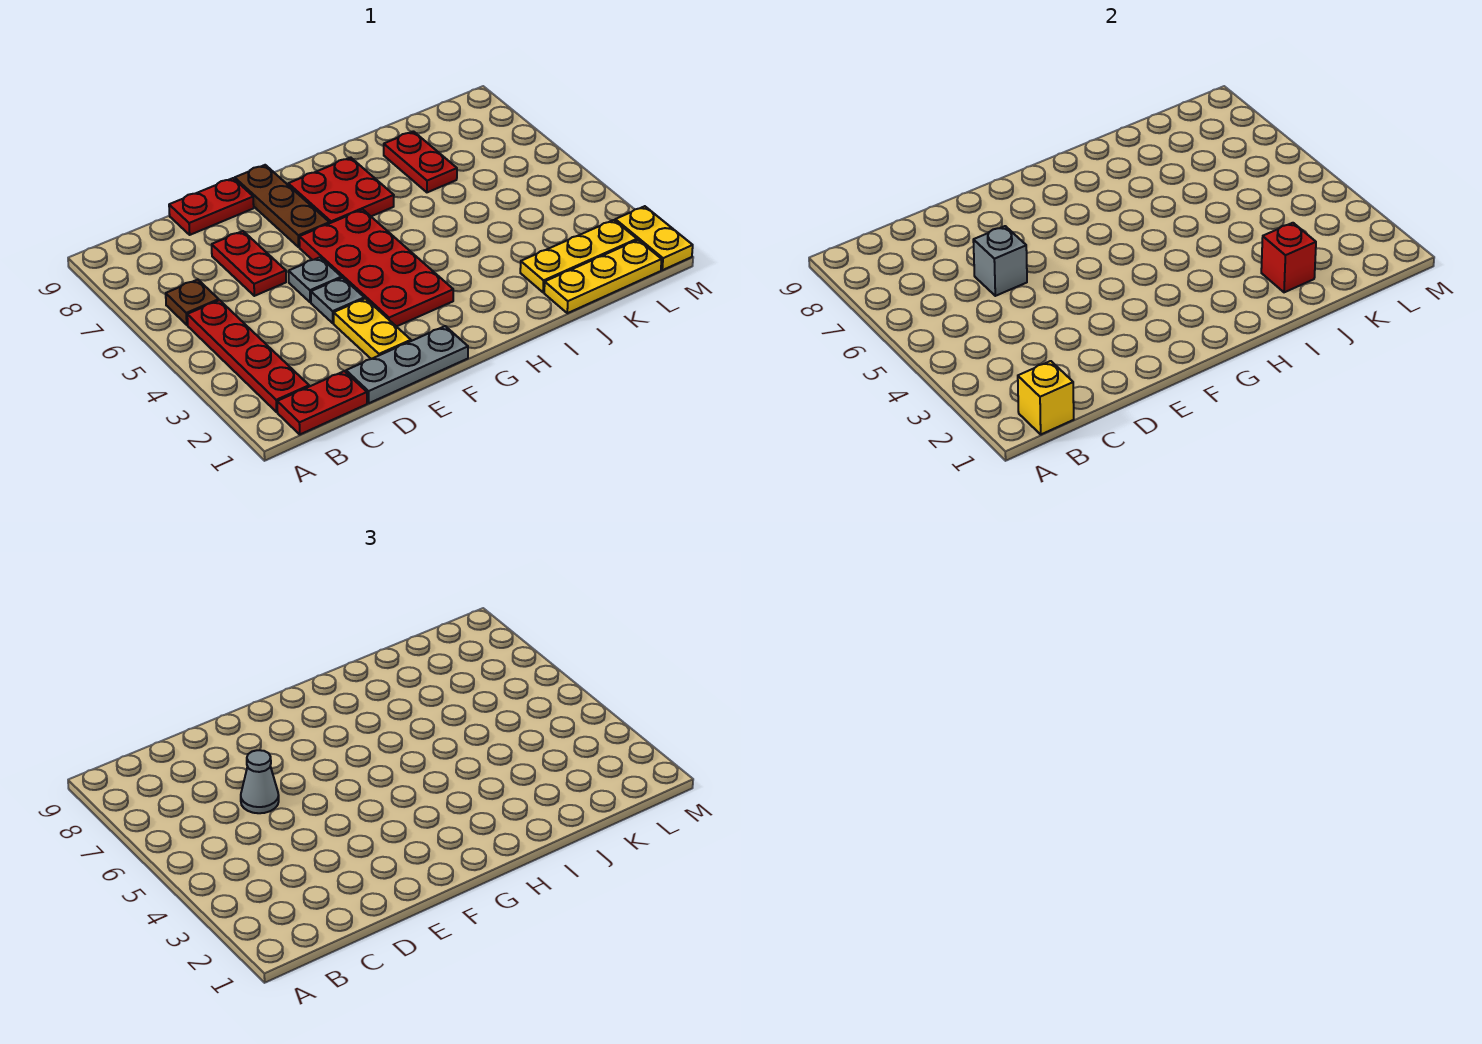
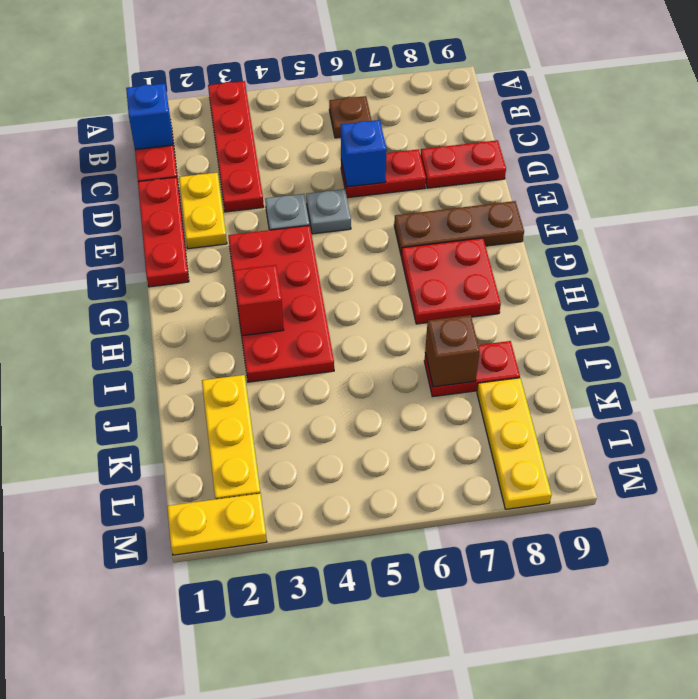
yellow 1x1 brick [1018,361,1074,434] -> blue 1x1 brick [126,84,173,150]
red 1x4 plate [187,300,309,412] -> red 1x4 plate turned to [208,81,264,212]
grey 1x3 plate [346,326,468,403] -> red 1x3 plate [138,177,189,287]
grey 1x1 brick [973,226,1027,296] -> blue 1x1 brick [341,120,387,187]
grey 1x1 cone [241,750,279,813] -> none
red 1x2 plate [169,178,254,235] -> red 1x2 plate turned to [420,140,506,188]
yellow 1x2 plate [334,298,411,359] -> yellow 1x2 plate turned to [179,173,227,249]
red 2x4 plate [299,210,453,327] -> red 2x4 plate turned to [228,225,334,382]
yellow 1x3 plate [544,240,662,313] -> yellow 1x3 plate moved to [477,378,552,509]
red 1x1 brick [1261,223,1316,292] -> red 1x1 brick moved to [234,265,284,336]
none -> brown 1x1 brick [425,315,480,387]

